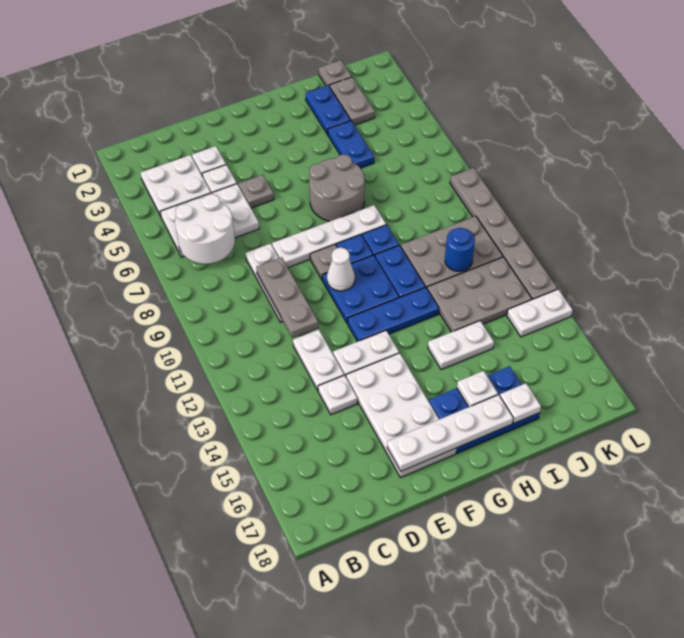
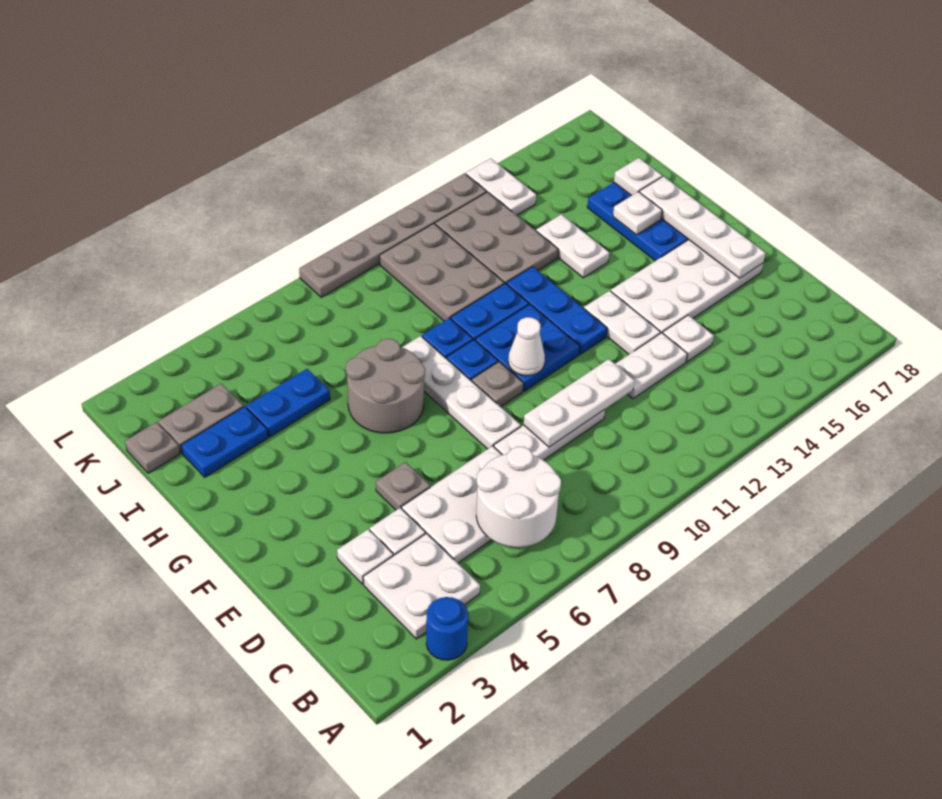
white 2x3 plate [160,184,259,257] -> white 2x3 plate turned to [402,446,502,563]
grey 1x3 plate [256,257,318,338] -> white 1x3 plate [524,359,634,447]
blue 1x1 round brick [445,228,475,271] -> blue 1x1 round brick moved to [426,597,468,660]

